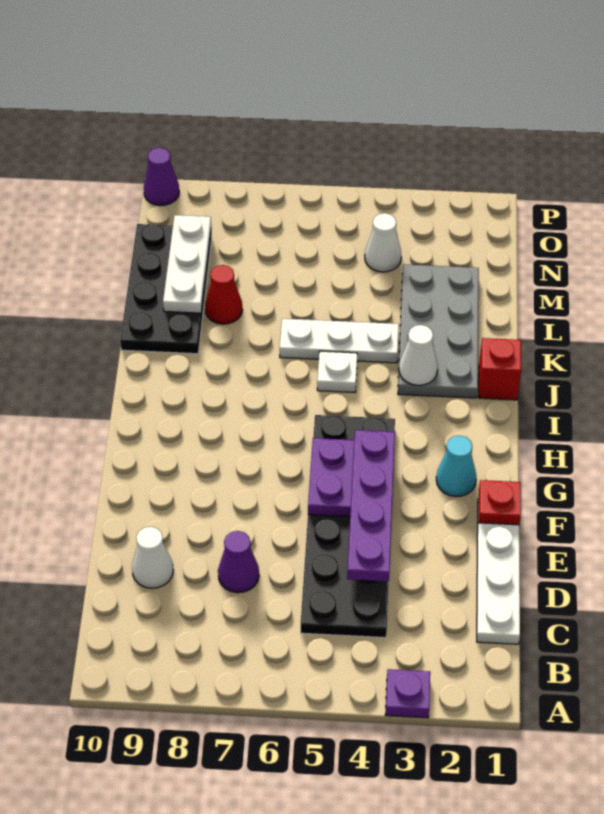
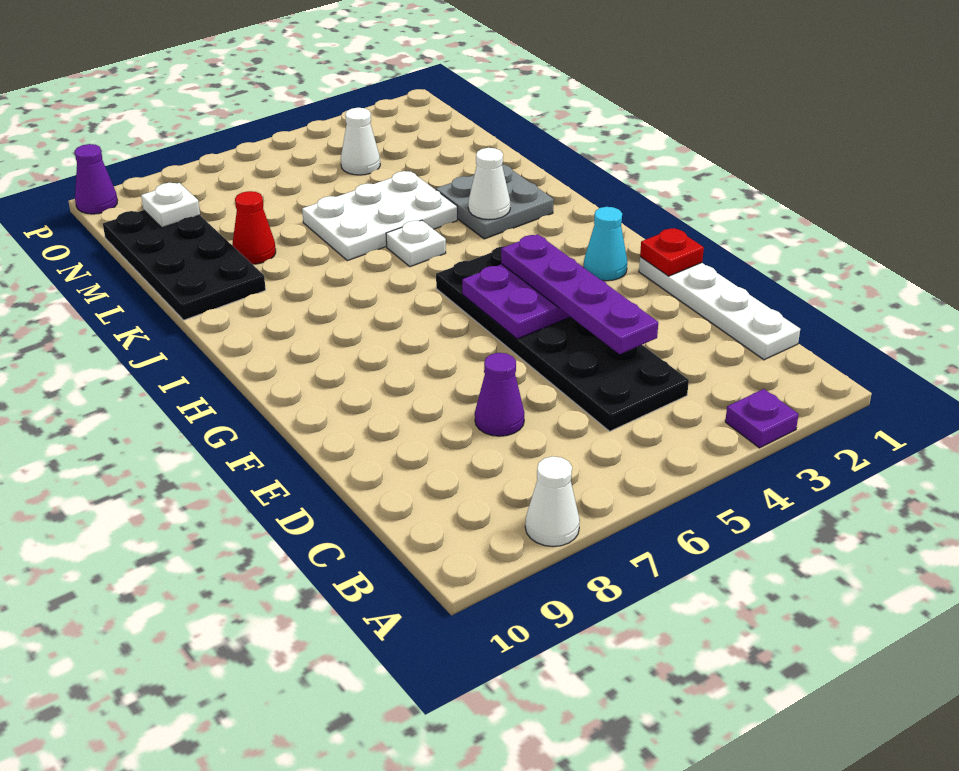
white 1x1 cone [132,527,173,588] -> white 1x1 cone moved to [525,456,580,547]
red 1x1 brick [479,338,521,400] -> none
grey 2x4 plate [398,264,479,398] -> grey 2x2 plate [436,165,554,239]
white 1x3 plate [280,319,399,363] -> white 2x3 plate [302,171,457,261]
white 1x3 plate [163,215,211,313] -> white 1x1 plate [141,183,200,228]

